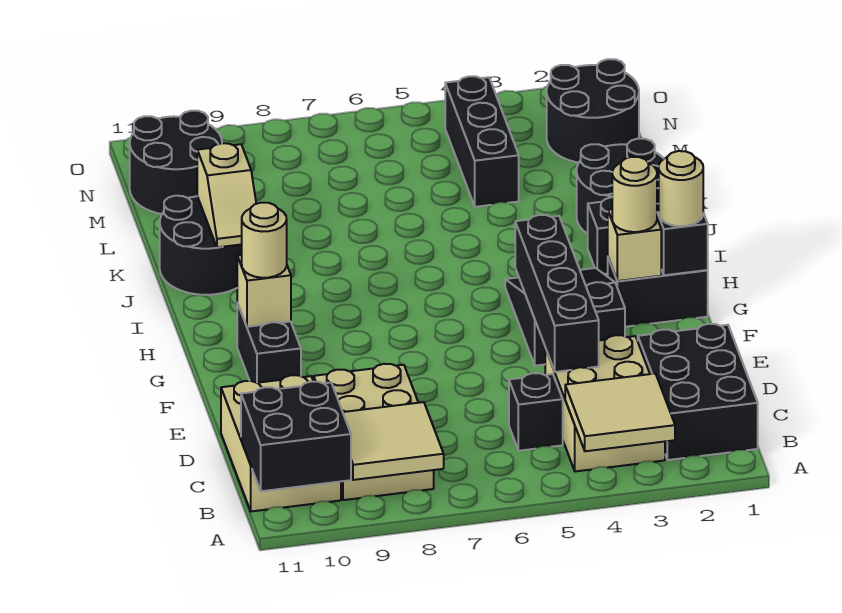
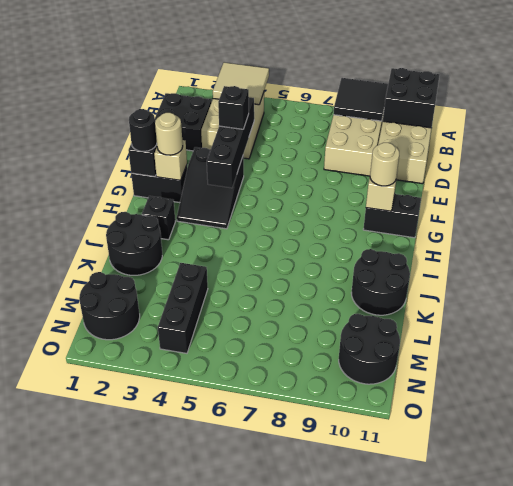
tan 2x2 tile [343,402,444,480] -> black 2x2 tile [333,78,388,121]
black 2x3 brick [638,324,758,460] -> black 2x2 brick [155,93,212,151]
black 1x1 brick [509,373,563,451] -> black 1x1 brick moved to [218,86,249,129]
black 1x2 brick [237,303,301,383] -> black 1x2 brick turned to [363,194,421,238]
tan 1x1 round brick [659,151,703,226] -> black 1x1 round brick [129,109,157,151]
tan 1x2 slope [197,143,256,247] -> none

